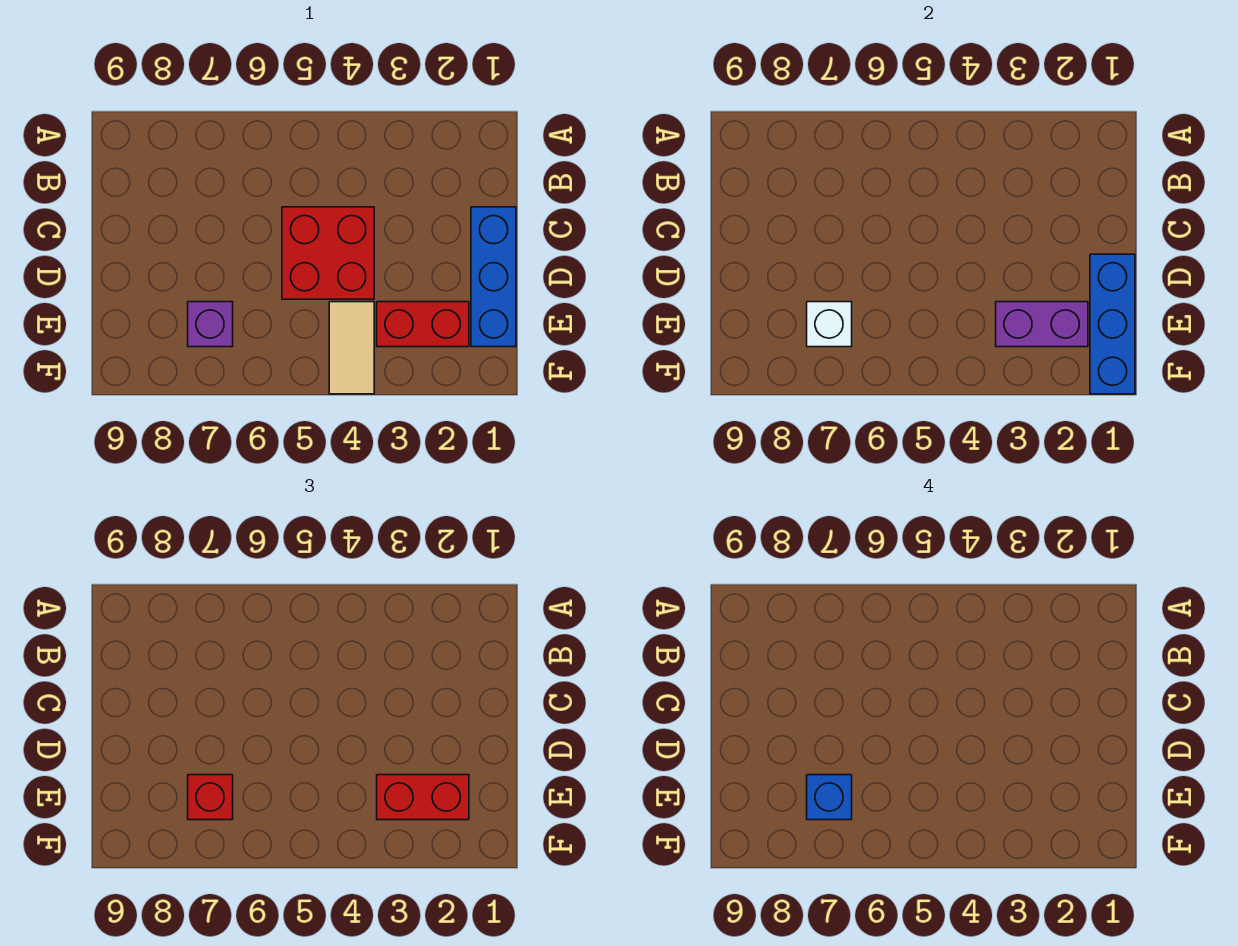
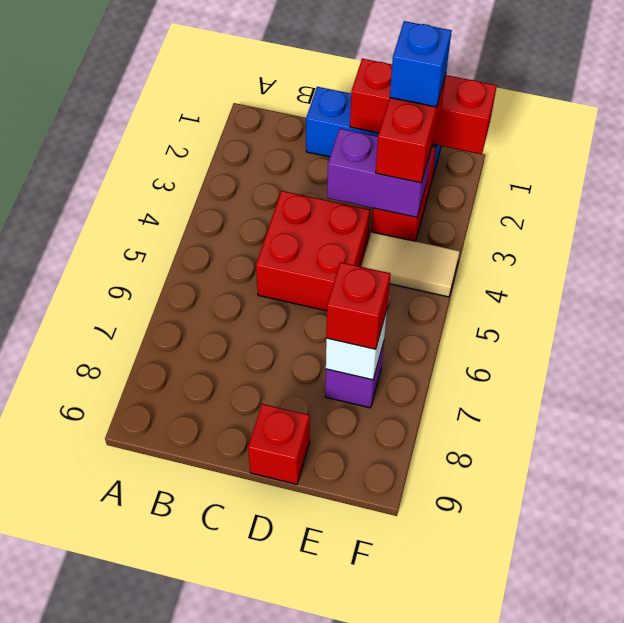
blue 1x3 brick [1090,254,1135,394] -> red 1x3 brick [350,59,497,154]
none -> red 1x1 brick [248,404,310,484]
purple 1x2 brick [996,302,1088,347] -> purple 1x2 brick turned to [327,129,431,217]
blue 1x1 brick [807,775,852,820] -> blue 1x1 brick moved to [390,21,452,107]

